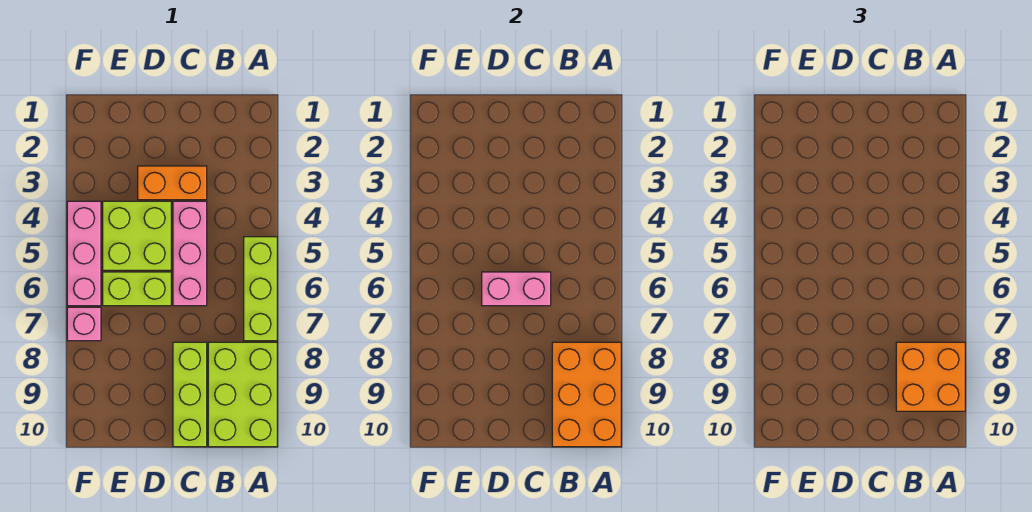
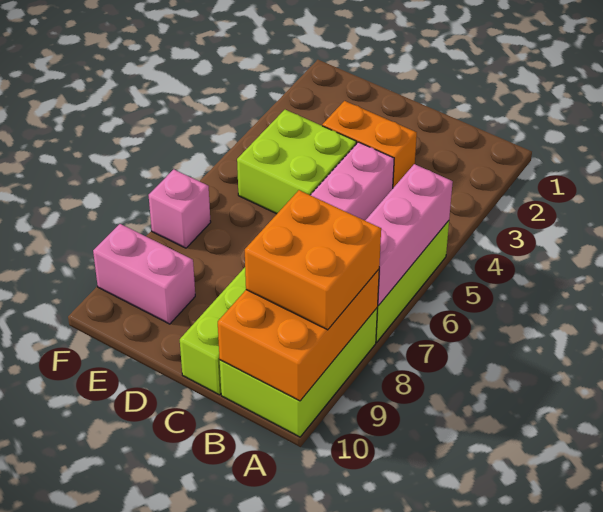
pink 1x2 brick [482,272,551,306] -> pink 1x2 brick moved to [93,224,195,324]
lime 1x2 brick [103,272,171,306] -> none
pink 1x3 brick [67,201,101,306] -> pink 1x3 brick moved to [365,164,453,305]

